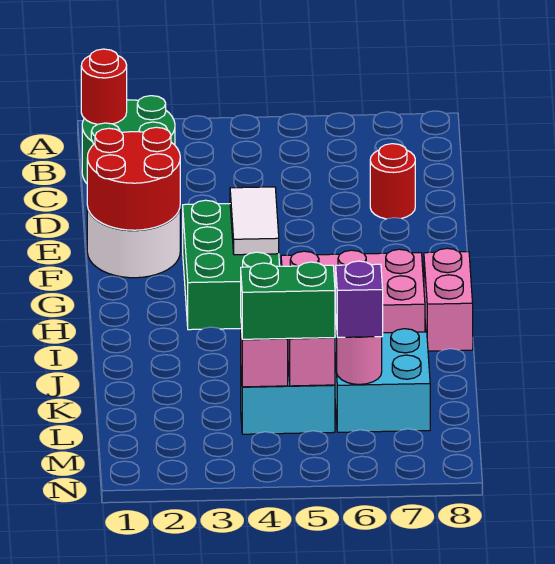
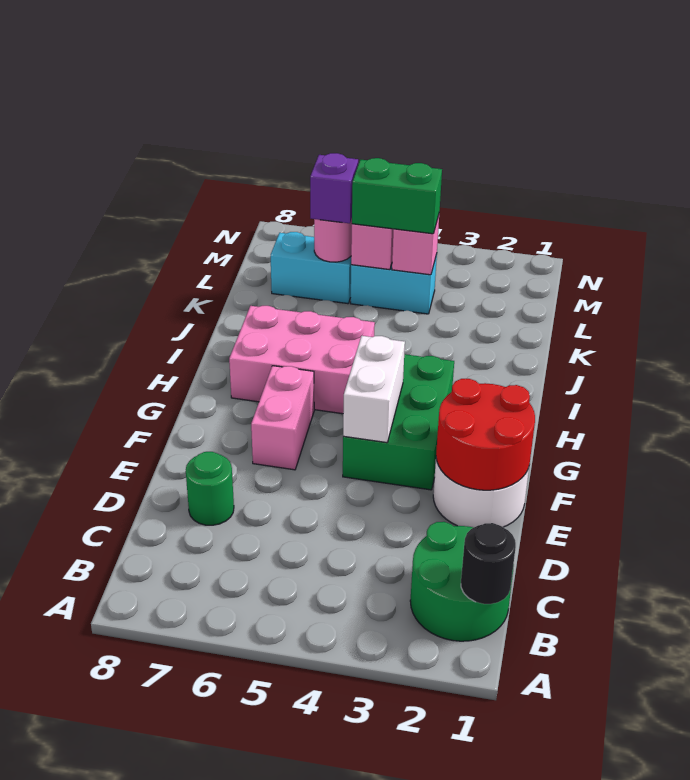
red 1x1 round brick [81,49,127,124] -> black 1x1 round brick [461,523,516,604]
red 1x1 round brick [370,144,415,219] -> green 1x1 round brick [186,452,234,525]
white 1x2 tile [230,187,279,255] -> white 1x2 brick [343,336,405,443]
pink 1x2 brick [424,248,473,351] -> pink 1x2 brick moved to [251,366,314,470]
cyan 2x2 brick [335,329,430,432] -> cyan 1x2 brick [271,232,351,304]

